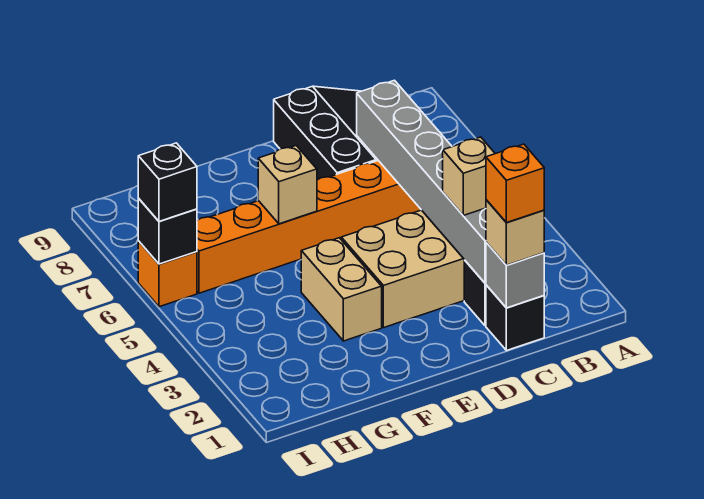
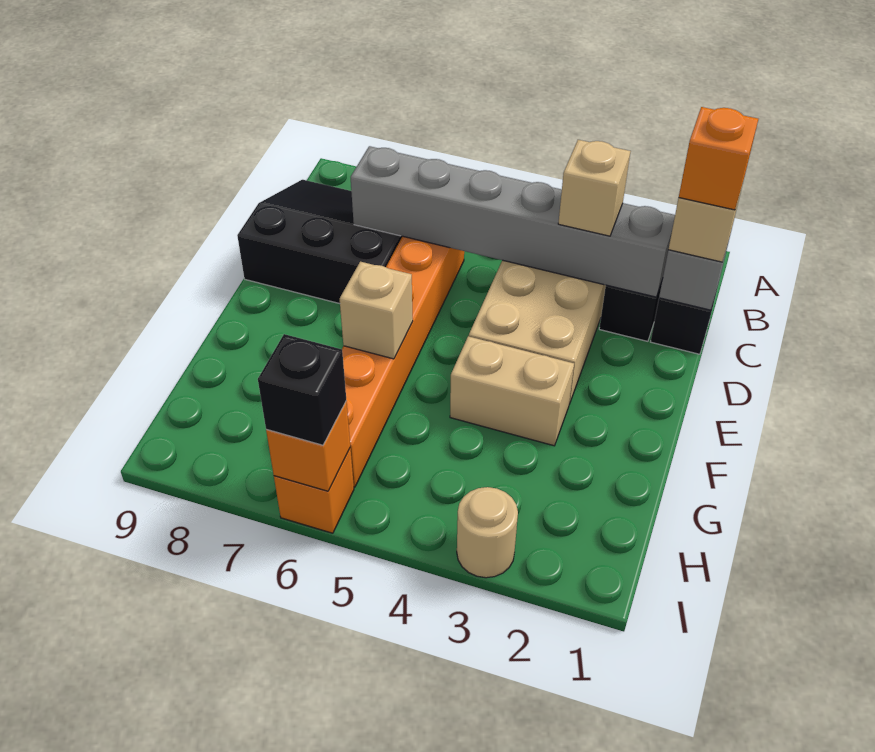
none -> tan 1x1 round brick [457,487,518,578]
black 1x1 brick [138,199,197,264] -> orange 1x1 brick [266,401,350,491]

